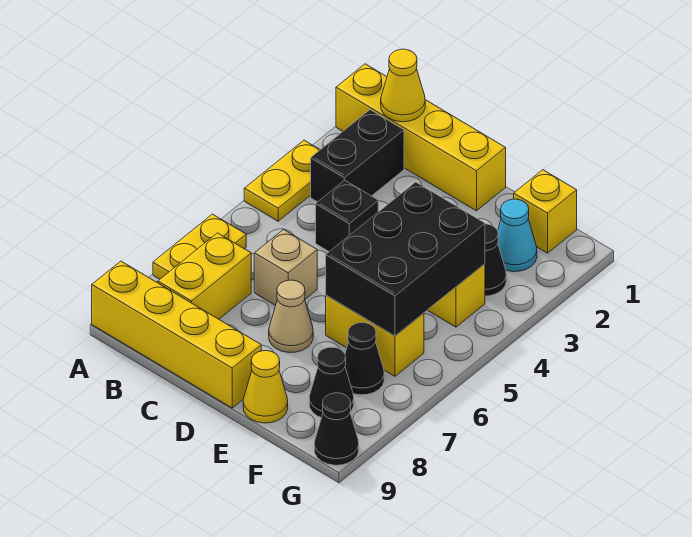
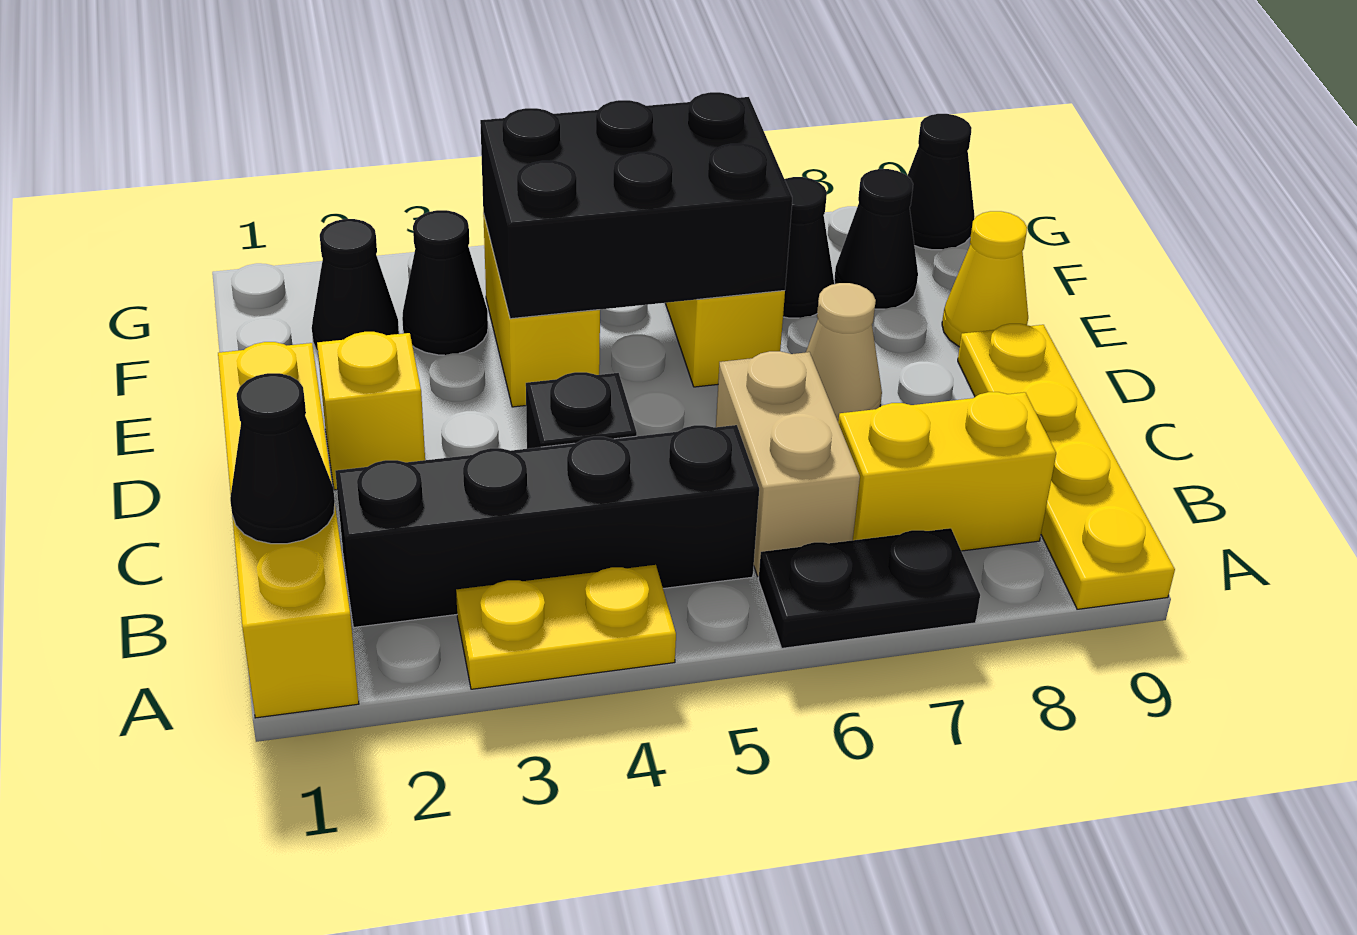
yellow 1x2 plate [153,214,246,279] -> black 1x2 plate [759,528,980,648]
yellow 1x4 brick [92,261,261,408] -> yellow 1x4 plate [958,324,1175,609]
yellow 1x1 cone [381,49,425,122] -> black 1x1 cone [230,373,335,544]
black 1x2 brick [311,110,404,202] -> black 1x4 brick [335,425,759,627]
tan 1x1 brick [254,229,317,305] -> tan 1x2 brick [716,351,860,577]
yellow 1x1 brick [514,170,577,253] -> yellow 1x1 brick moved to [317,332,425,490]
cyan 1x1 cone [498,199,537,272] -> black 1x1 cone [312,219,399,351]

